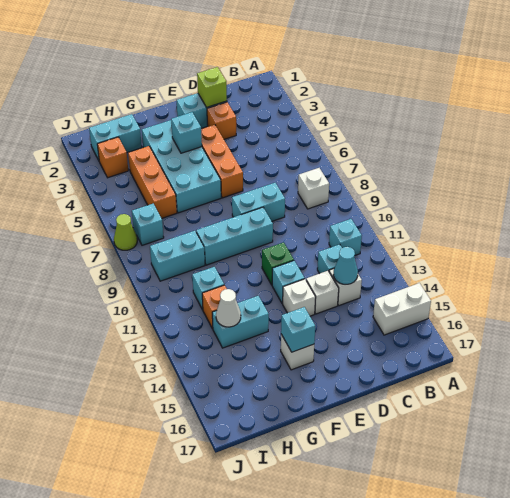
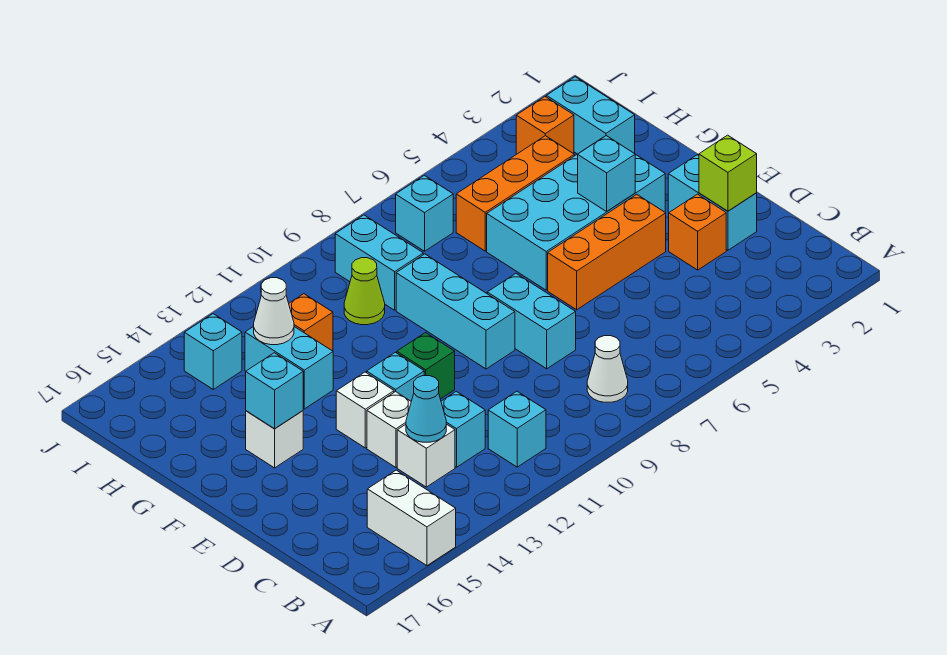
white 1x1 brick [298,168,329,209] -> white 1x1 cone [587,336,628,402]
cyan 1x1 brick [192,267,224,310] -> cyan 1x1 brick moved to [184,314,242,389]
lime 1x1 cone [114,214,137,250] -> lime 1x1 cone moved to [344,258,385,325]

